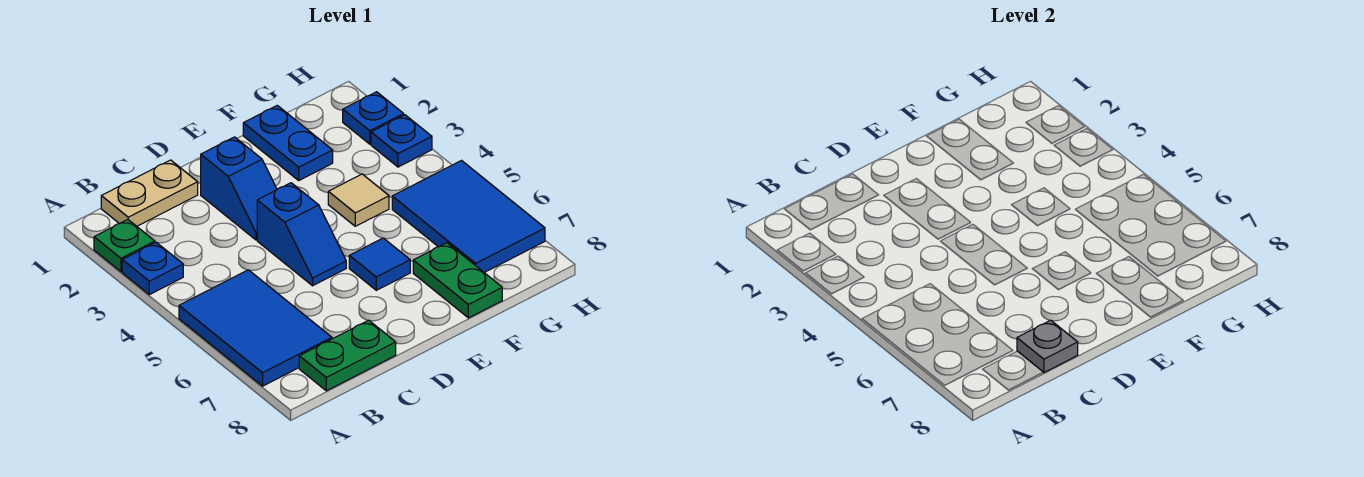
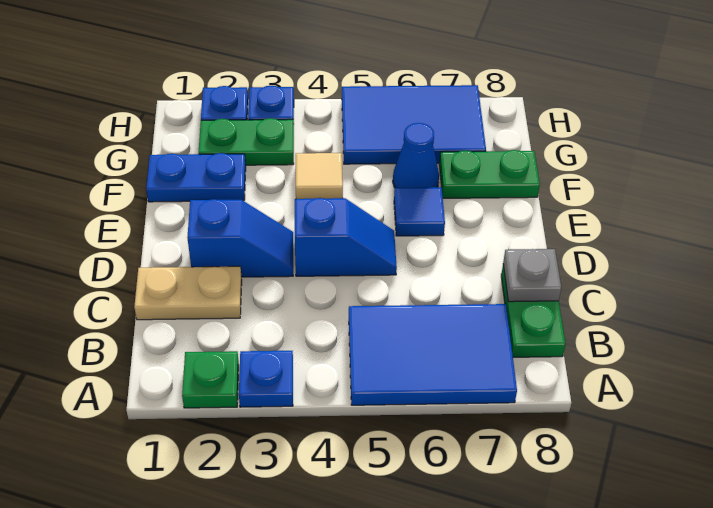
tan 1x2 plate [101,160,198,226] -> tan 1x2 plate turned to [134,266,242,320]
none -> blue 1x1 cone [393,123,439,188]
none -> green 1x2 plate [199,118,294,165]

